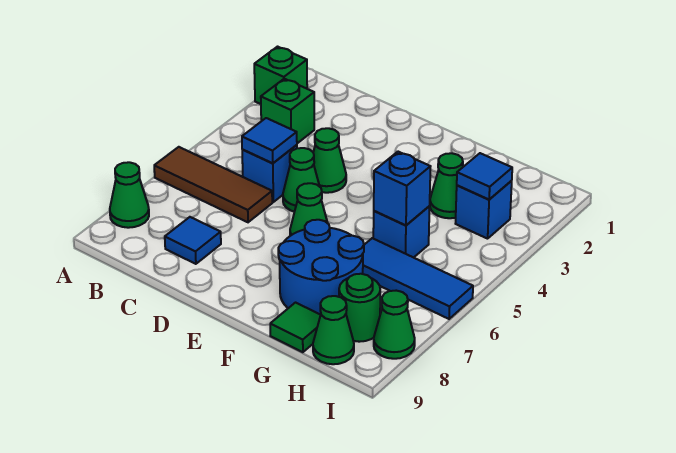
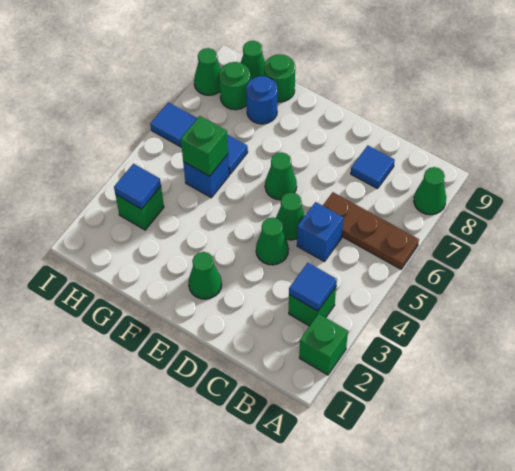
brown 1x3 tile [154,147,272,222] -> brown 1x3 plate [323,192,419,269]
blue 1x1 tile [242,118,297,163] -> blue 1x1 tile moved to [289,263,337,311]
blue 2x2 round brick [278,220,364,315] -> blue 1x1 round brick [246,76,277,124]
green 1x1 cone [430,153,463,218] -> green 1x1 cone moved to [188,252,222,299]
blue 1x1 brick [374,152,431,225] -> green 1x1 brick [181,116,228,176]
green 1x1 tile [270,303,320,352] -> green 1x1 round brick [264,54,295,102]
blue 1x1 brick [455,181,512,239] -> green 1x1 brick [115,187,164,230]

